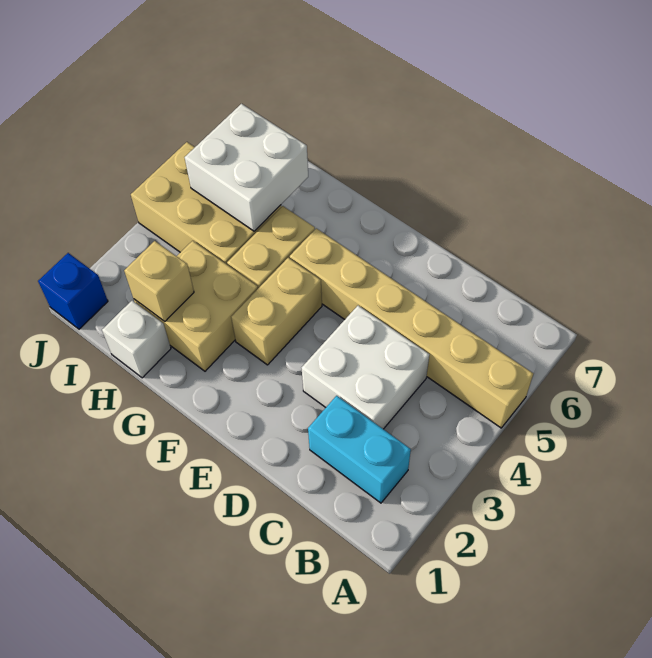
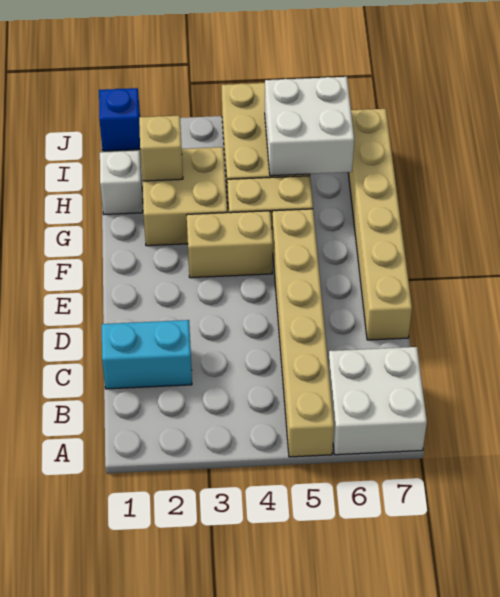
cyan 1x2 brick [308,396,411,503] -> cyan 1x2 brick turned to [102,320,192,389]
white 2x2 brick [302,306,429,429] -> white 2x2 brick moved to [328,347,427,455]
none -> tan 1x6 brick [348,109,412,340]

